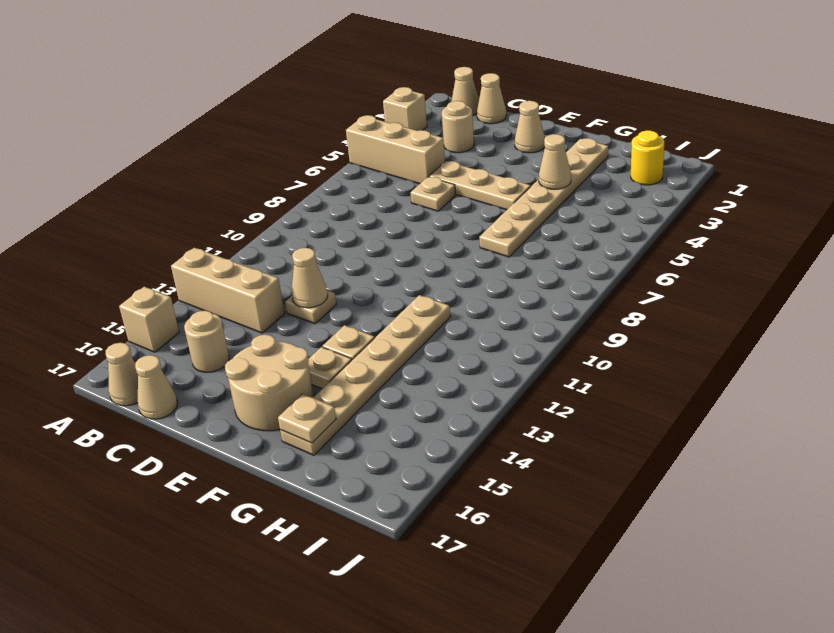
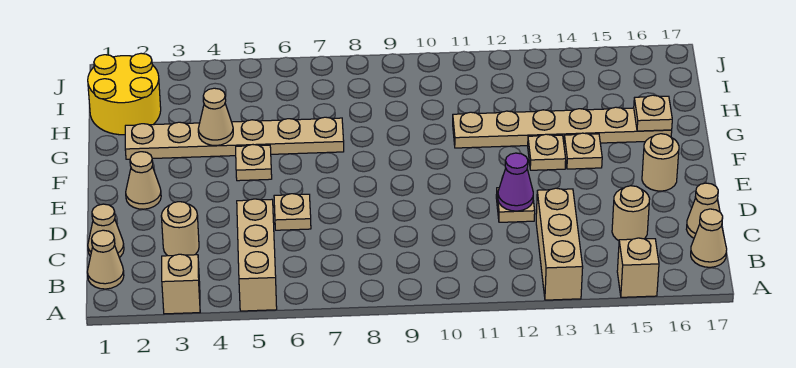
tan 1x3 plate [429,161,531,210] -> tan 1x1 plate [236,145,272,181]
tan 1x1 cone [291,248,328,308] -> purple 1x1 cone [498,153,533,211]
tan 2x2 round brick [225,335,313,431] -> tan 1x1 round brick [642,134,679,191]
yellow 1x1 round brick [631,130,664,185] -> yellow 2x2 round brick [88,53,161,135]

